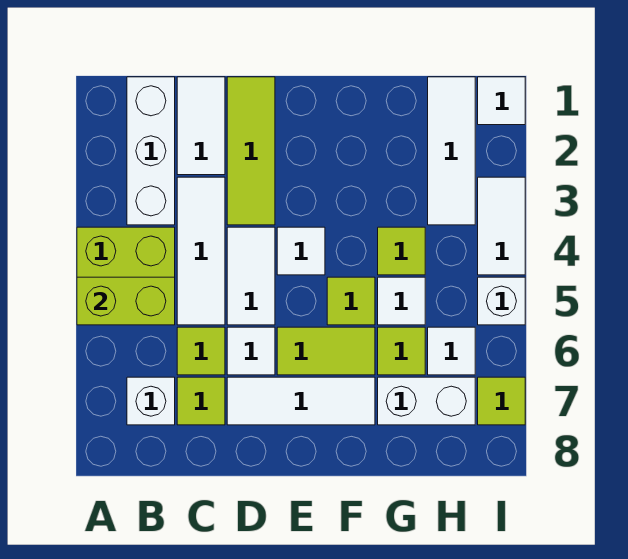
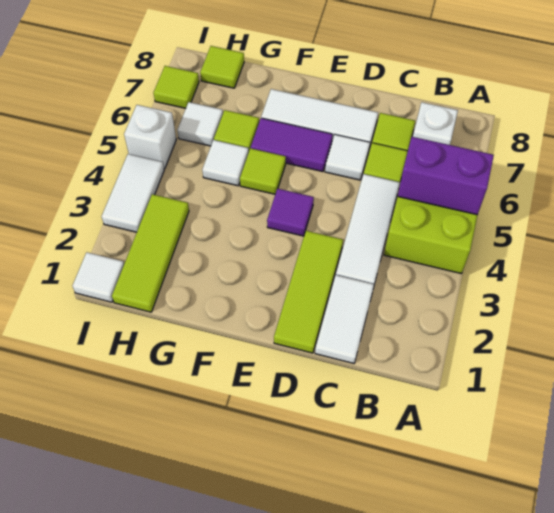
lime 1x2 brick [77,277,175,325] -> purple 1x2 brick [398,137,494,215]
white 1x3 brick [127,77,175,225] -> none
white 1x2 tile [227,227,275,325] -> none
white 1x1 tile [277,227,325,275] -> purple 1x1 tile [267,189,314,236]
lime 1x2 tile [277,327,375,375] -> purple 1x2 tile [251,118,333,172]
lime 1x1 tile [378,227,425,275] -> lime 1x1 tile moved to [200,46,244,88]
white 1x2 brick [378,377,475,425] -> none
white 1x3 tile [428,77,475,225] -> lime 1x3 tile [112,194,189,312]

